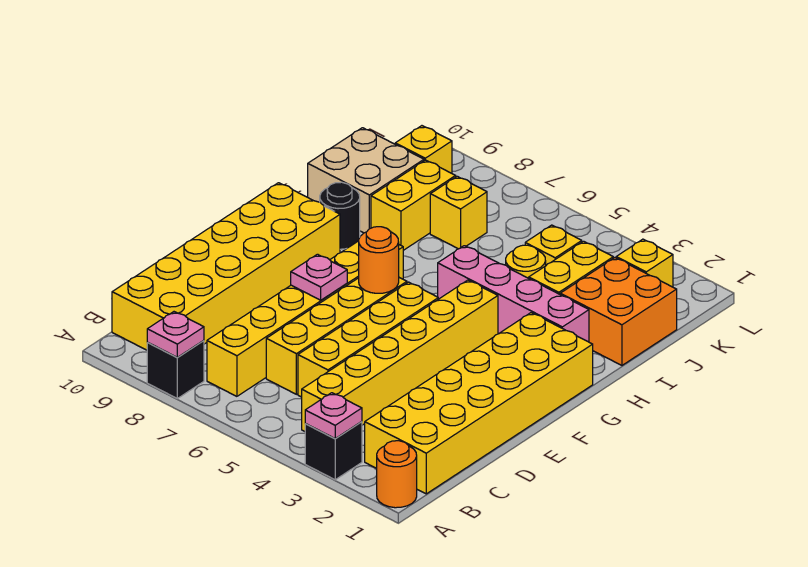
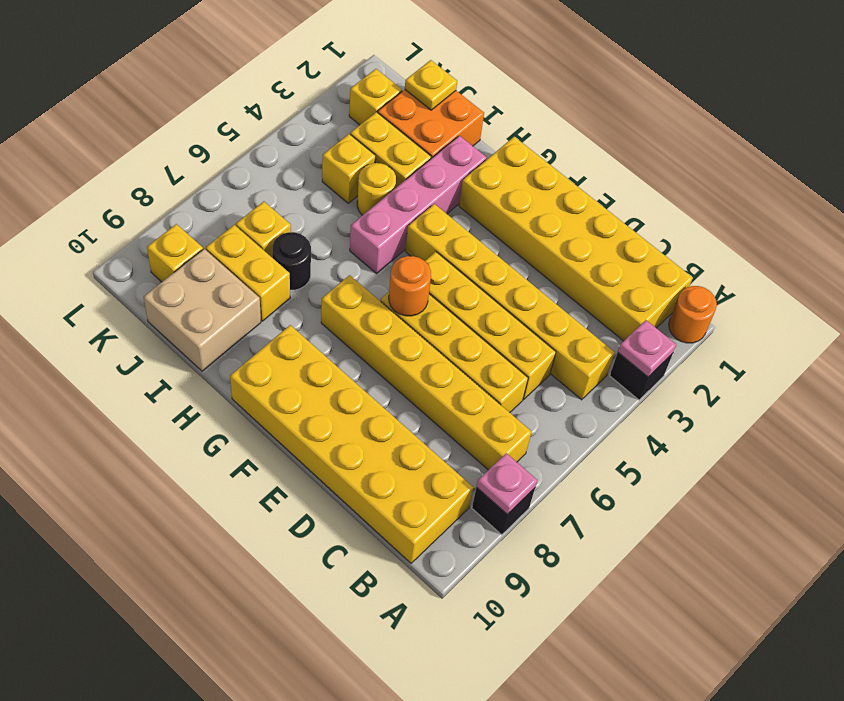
pink 1x1 plate [291,254,347,300] -> none
black 1x1 round brick [320,182,360,249] -> black 1x1 round brick moved to [272,232,311,290]
none -> yellow 1x1 plate [405,60,457,110]

